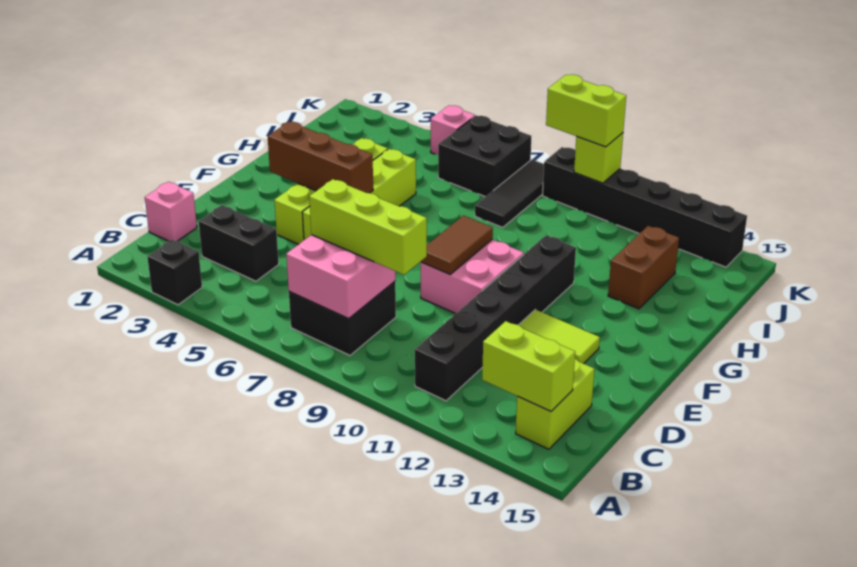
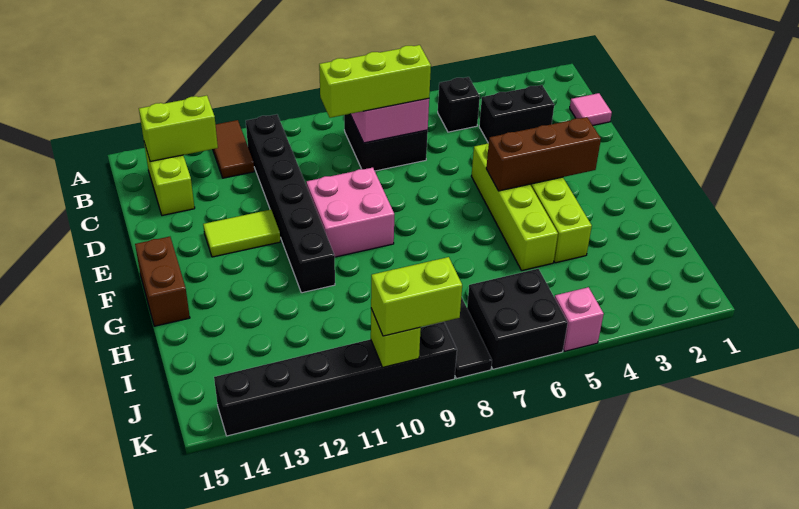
black 1x1 brick [147,240,202,305] -> black 1x1 brick moved to [438,77,480,132]
pink 1x1 brick [145,182,197,241] -> pink 1x1 tile [570,93,612,125]
brown 1x2 tile [421,216,493,274] -> brown 1x2 tile moved to [213,120,254,178]
brown 1x2 brick [608,226,679,309] -> brown 1x2 brick moved to [135,237,190,326]

